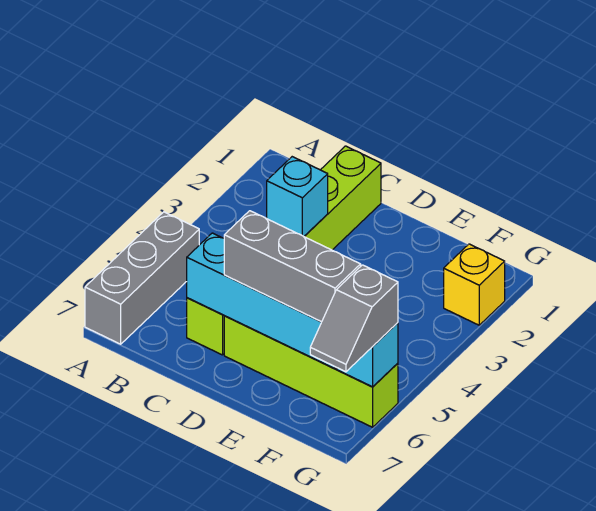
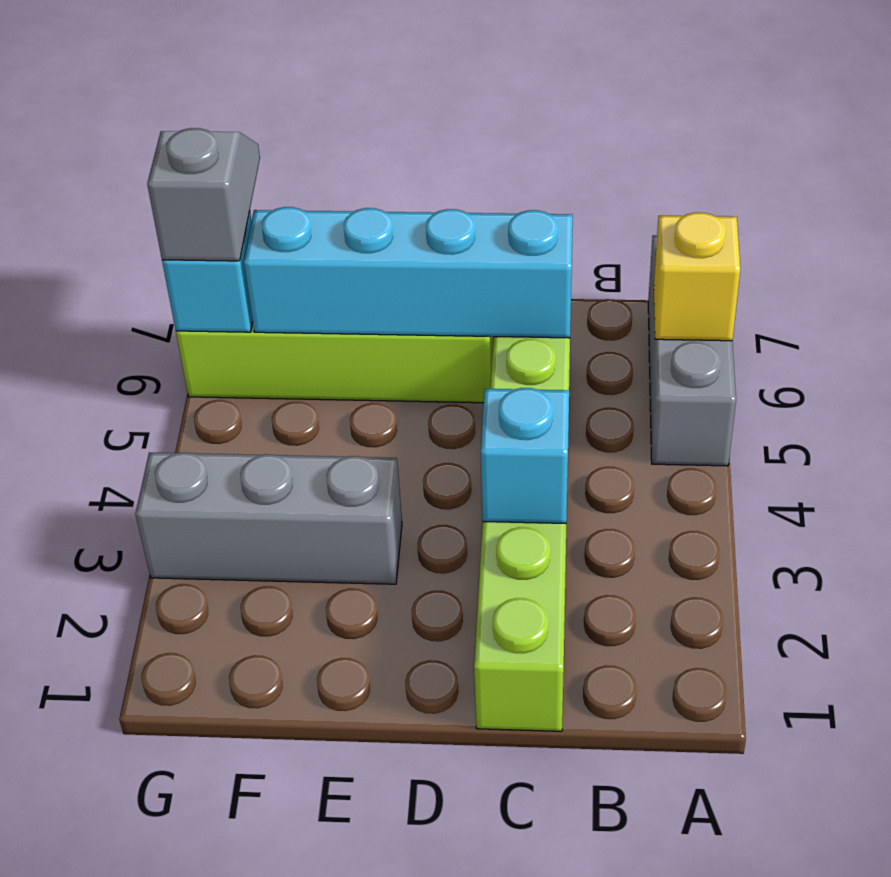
grey 1x3 brick [224,211,361,322] -> grey 1x3 brick moved to [135,452,402,584]
yellow 1x1 brick [444,244,505,325] -> yellow 1x1 brick moved to [654,212,740,341]

